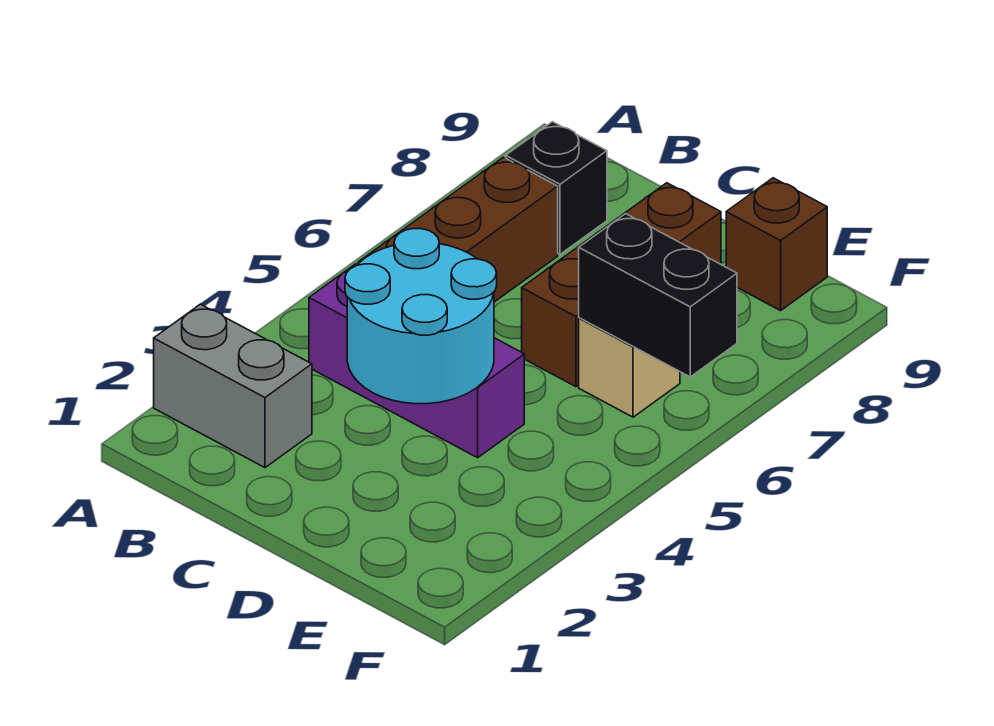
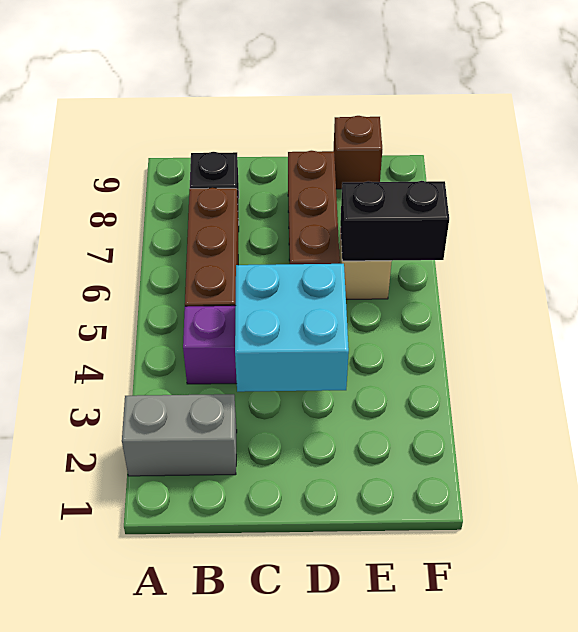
cyan 2x2 round brick [345,229,497,404] -> cyan 2x2 brick [235,264,349,392]

